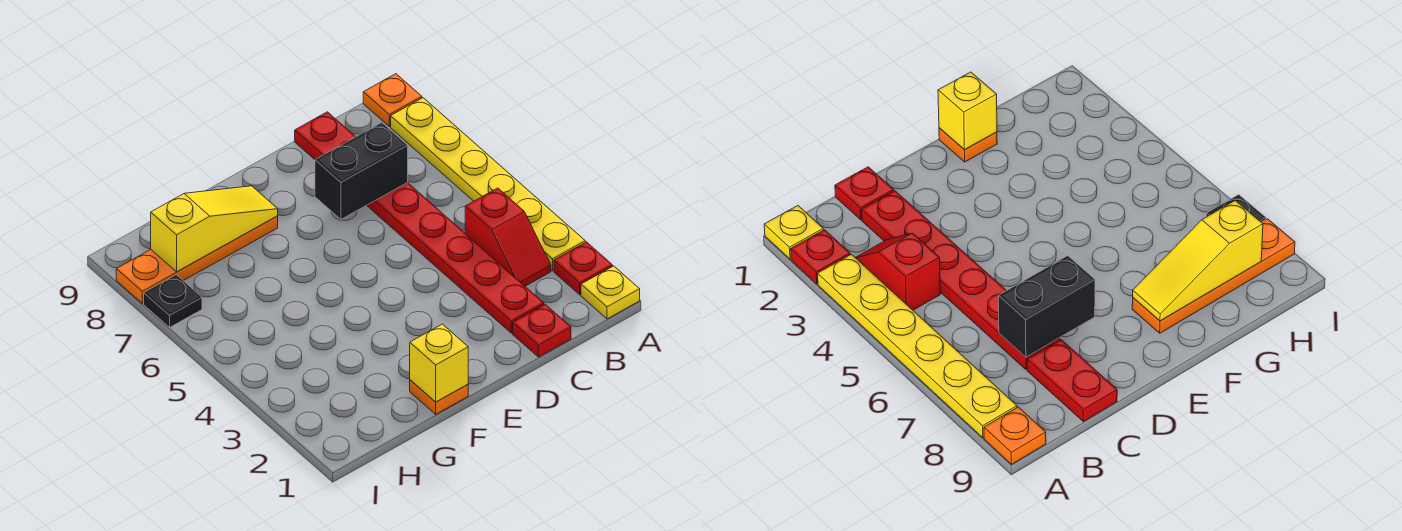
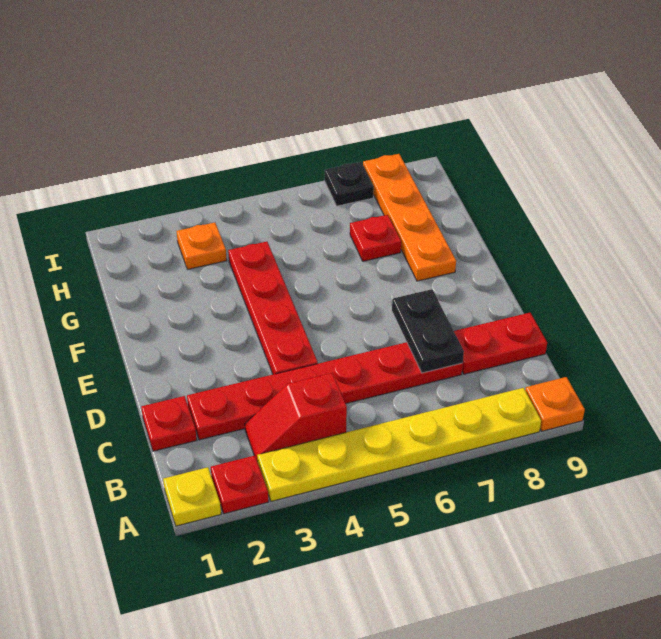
black 1x2 brick [315,123,408,219] -> black 1x2 plate [392,289,464,373]
none -> red 1x4 plate [228,242,318,374]
orange 1x1 plate [410,380,468,414] -> orange 1x1 plate moved to [177,223,227,269]
yellow 1x1 brick [410,324,468,402] -> none
yellow 1x3 slope [151,186,278,272] -> none
none -> red 1x1 plate [350,215,401,261]

